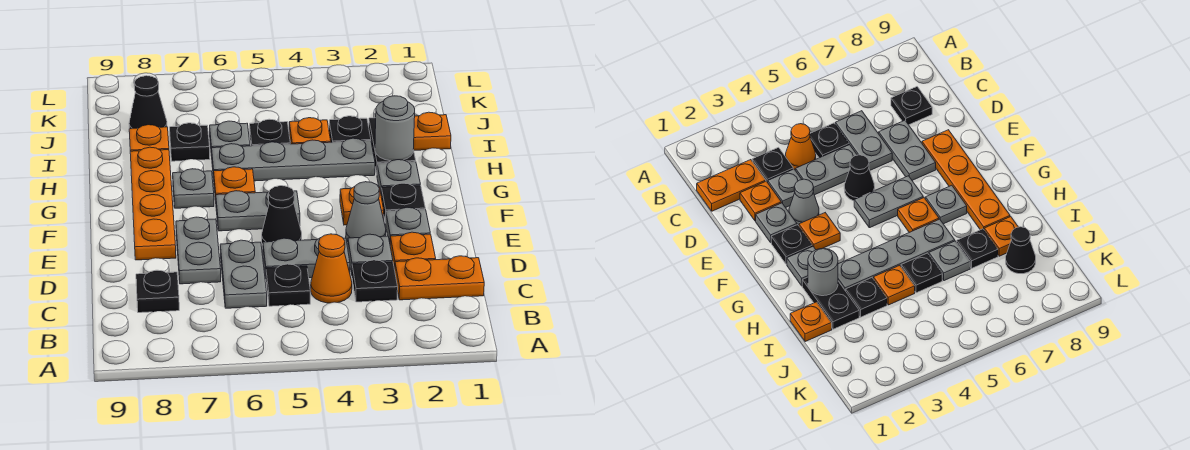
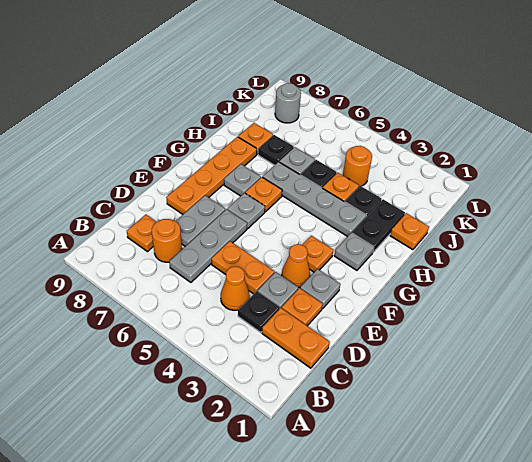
black 1x1 plate [266,264,310,306] -> none
grey 1x2 plate [220,240,267,308] -> grey 1x3 plate [169,209,247,282]
none -> orange 1x1 round brick [152,219,182,262]
black 1x1 plate [136,270,179,313] -> orange 1x1 plate [127,215,156,252]
grey 1x2 plate [263,238,350,278] -> orange 1x2 plate [212,241,274,294]
grey 1x1 cone [346,182,386,242] -> orange 1x1 cone [282,244,310,288]
black 1x1 cone [262,186,302,244] -> none
black 1x1 plate [381,183,425,223] -> none
grey 1x2 plate [216,191,300,231] -> grey 1x1 plate [227,193,265,229]
grey 1x1 round brick [375,96,415,161] -> grey 1x1 round brick moved to [275,83,301,123]
none -> orange 1x1 round brick [343,146,372,186]
black 1x1 cone [129,76,167,129] -> none

